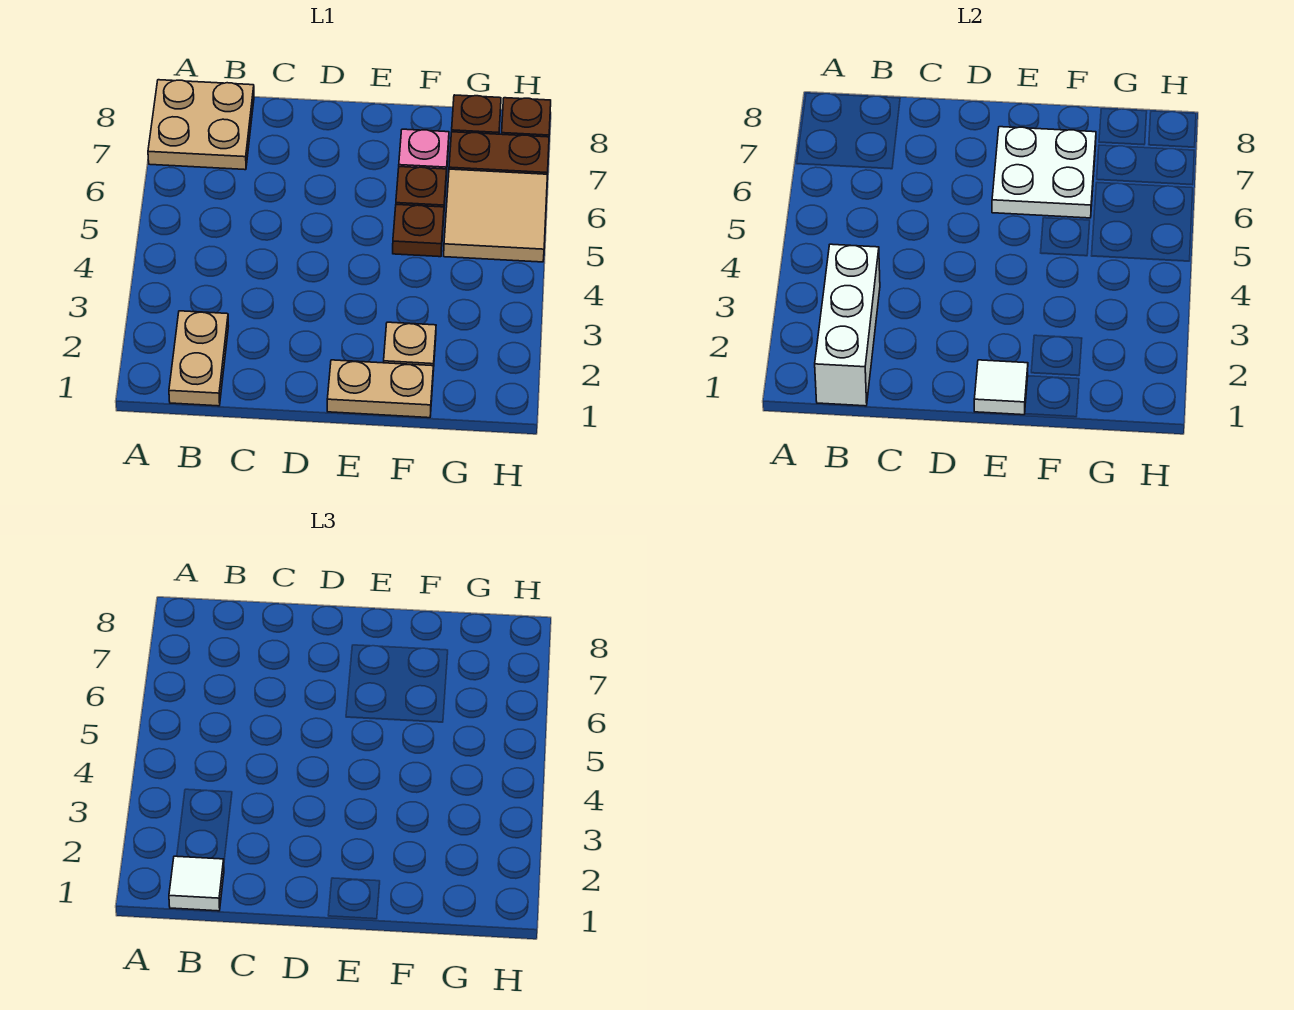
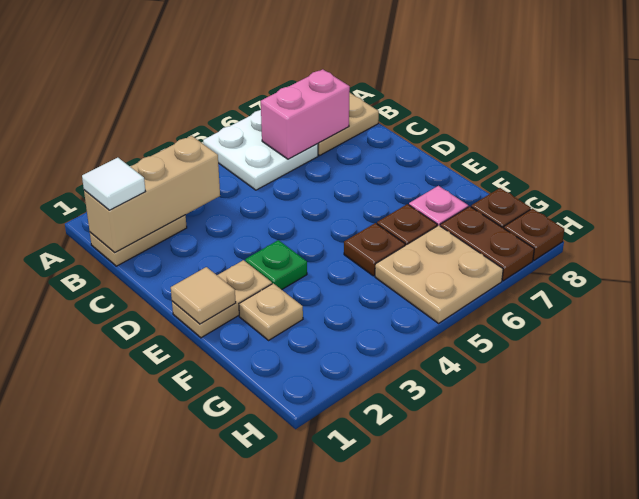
white 1x3 brick [815,244,880,406] -> tan 1x3 brick [84,136,220,253]
none -> pink 1x2 brick [261,69,350,159]
tan 1x2 plate [327,360,434,418] -> tan 1x2 plate turned to [172,260,272,338]
white 1x1 tile [974,360,1028,415] -> tan 1x1 tile [171,267,236,324]
none -> green 1x1 plate [245,240,307,290]
white 2x2 plate [992,127,1096,218] -> white 2x2 plate moved to [203,110,318,190]
tan 2x2 tile [444,169,547,262] -> tan 2x2 plate [375,225,503,323]

